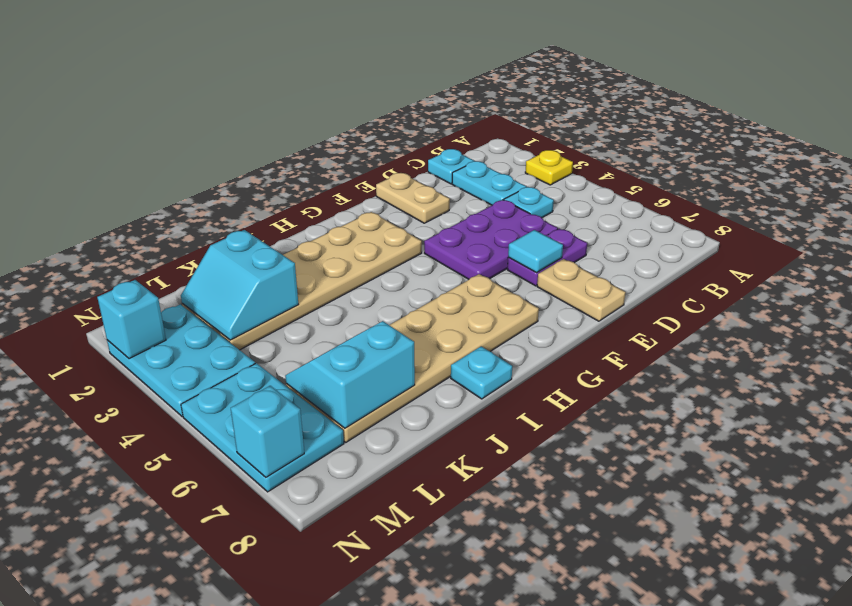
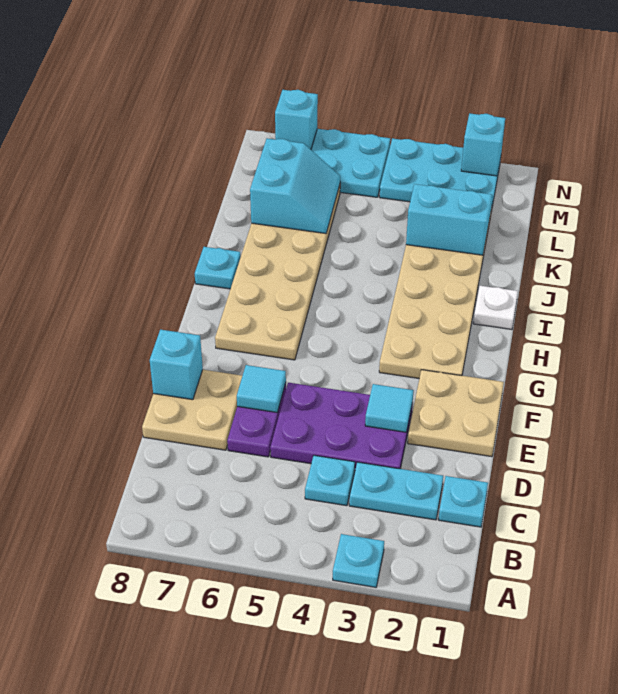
yellow 1x1 plate [525,150,573,185] -> cyan 1x1 plate [333,534,384,587]
purple 2x3 plate [424,200,558,279] -> purple 2x3 plate turned to [270,383,413,469]
tan 1x2 plate [376,173,450,223] -> tan 2x2 plate [408,370,504,457]
none -> cyan 1x1 tile [365,384,414,432]
tan 1x2 plate [537,259,626,321] -> tan 2x2 plate [142,370,242,450]
none -> cyan 1x1 brick [150,330,203,400]
none -> white 1x1 plate [473,286,518,329]

